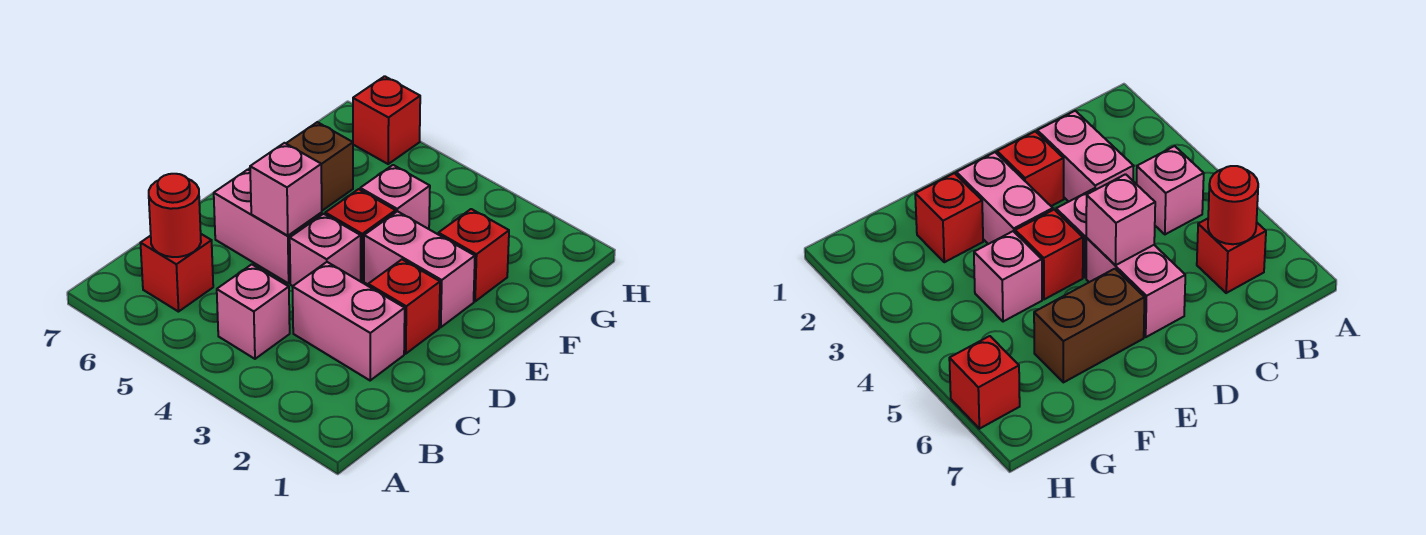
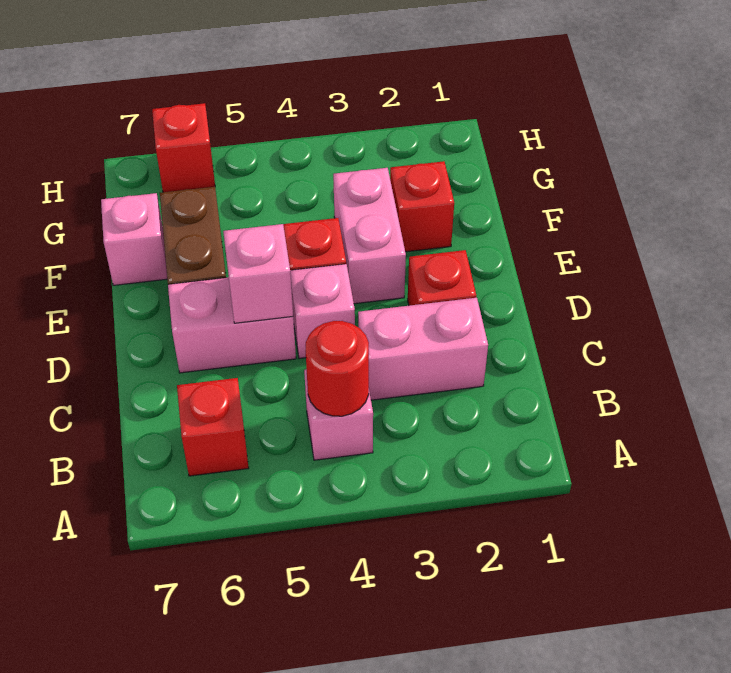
red 1x1 round brick [149,174,201,257] -> red 1x1 round brick moved to [305,321,369,416]
pink 1x2 brick [364,211,475,327] -> pink 1x2 brick turned to [333,168,406,304]
pink 1x1 brick [360,165,430,229] -> pink 1x1 brick moved to [101,193,167,285]

